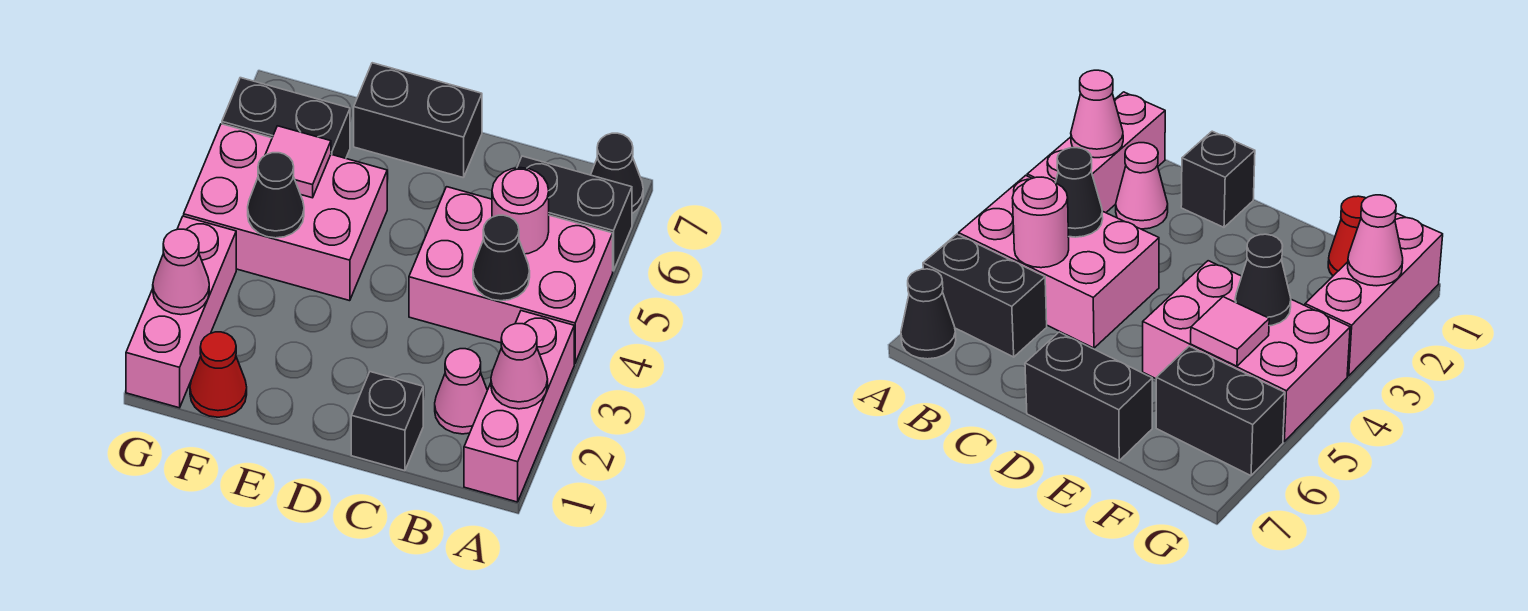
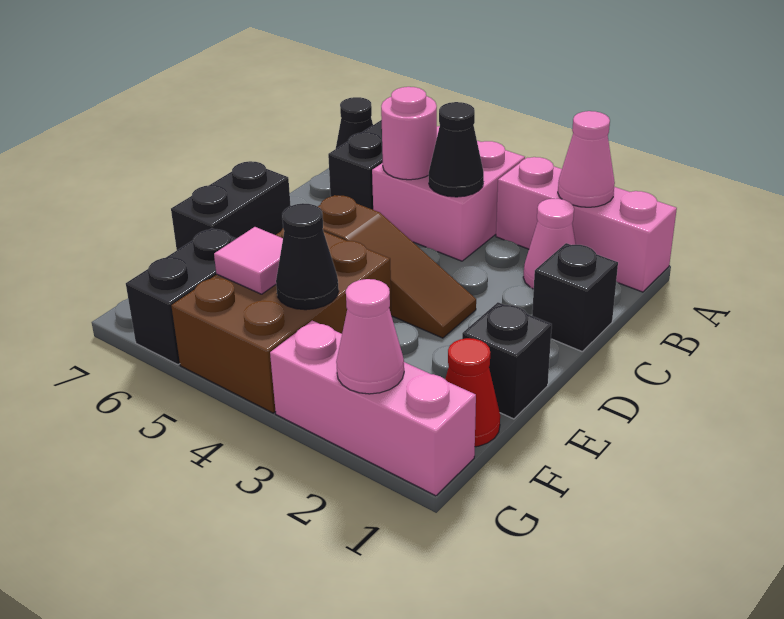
pink 2x3 brick [409,187,613,363] -> pink 2x2 brick [372,126,525,261]
none -> brown 1x3 slope [318,195,476,338]
none -> black 1x1 brick [462,302,552,419]
pink 2x3 brick [184,124,387,301] -> brown 2x3 brick [171,229,392,413]

